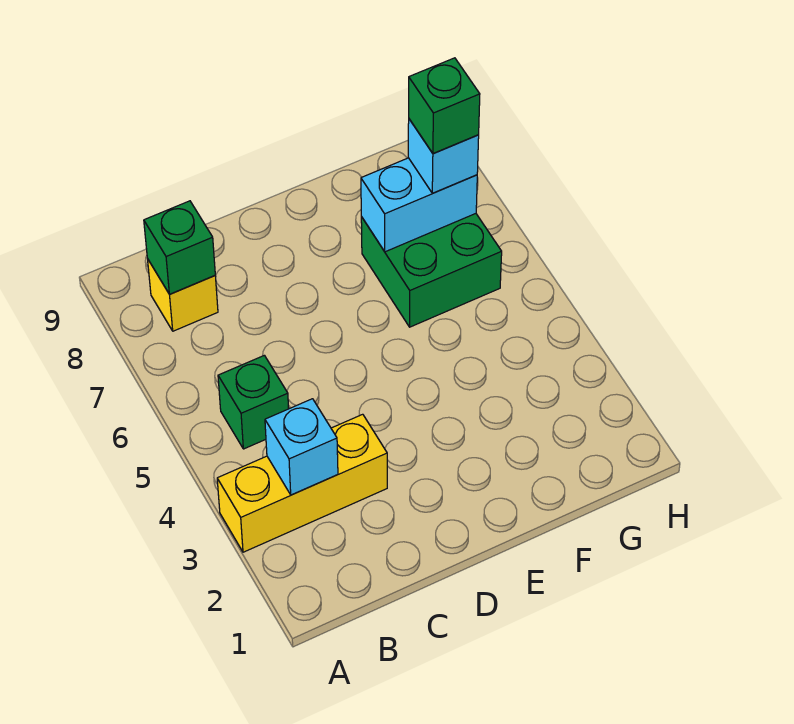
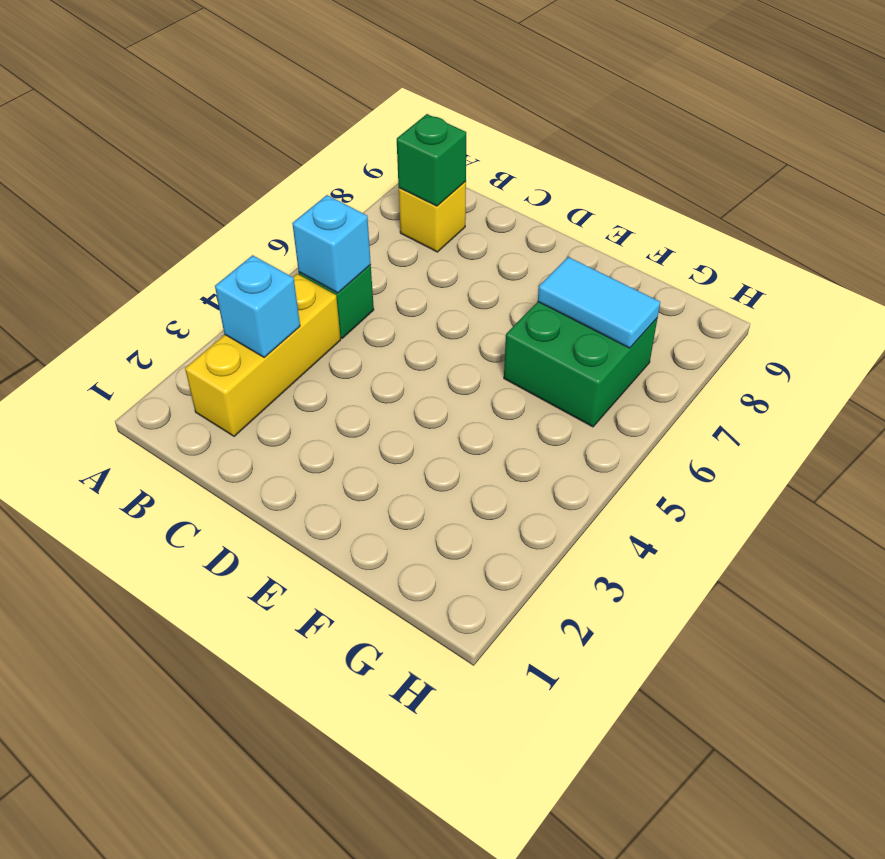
yellow 1x3 brick [217,414,387,552] -> yellow 1x3 brick turned to [185,274,341,436]
cyan 1x2 brick [361,158,477,252] -> cyan 1x2 tile [538,257,660,348]
cyan 1x1 brick [408,119,479,193] -> cyan 1x1 brick moved to [292,195,371,293]
green 1x1 brick [409,58,480,154] -> none

